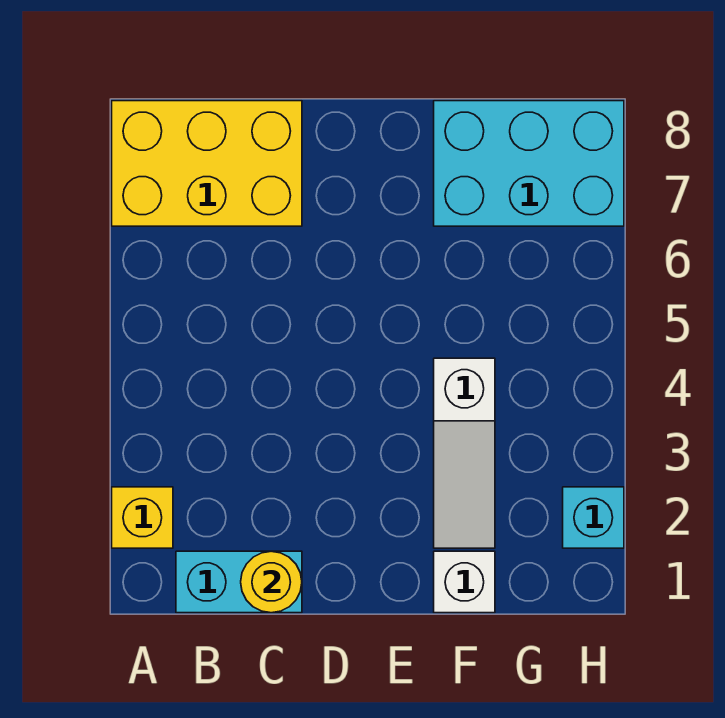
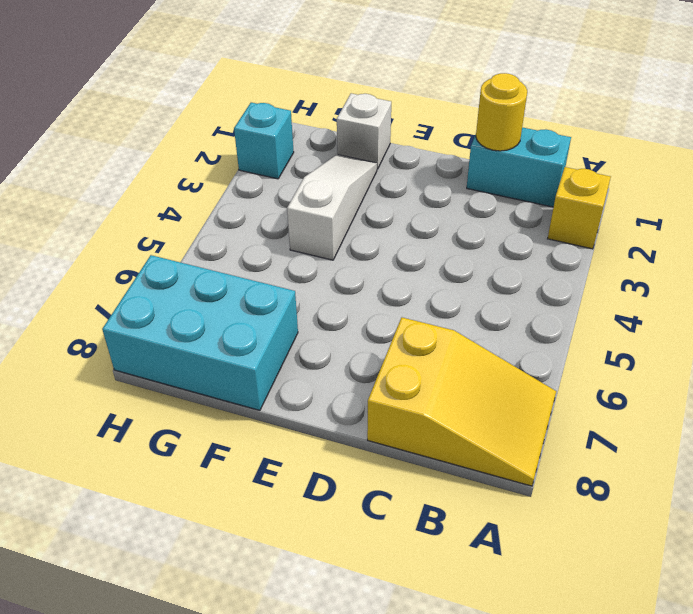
yellow 2x3 brick [112,101,302,226] -> yellow 2x3 slope [367,318,556,486]

